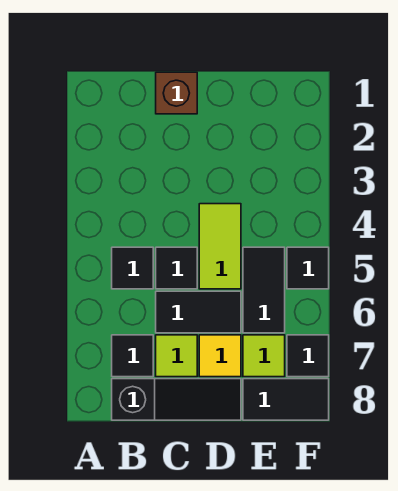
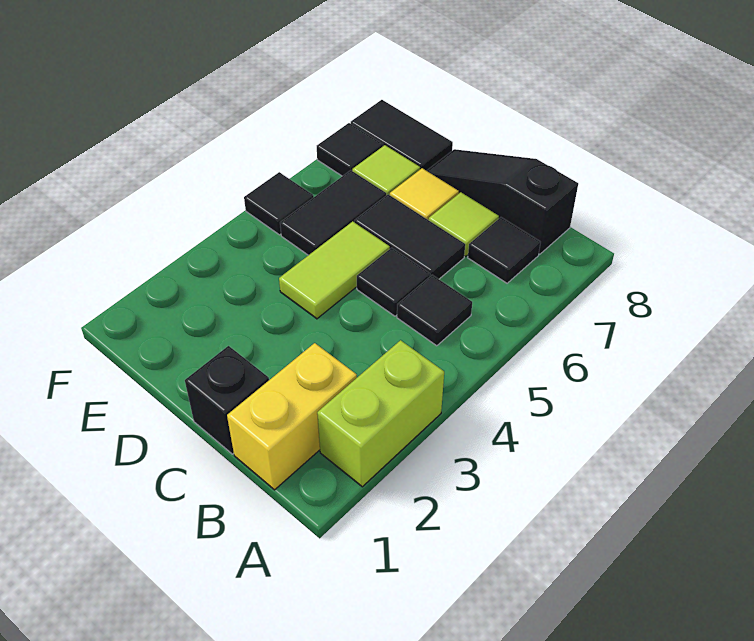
none -> lime 1x2 brick [317,340,444,487]
none -> yellow 1x2 brick [227,343,357,490]
brown 1x1 brick [156,72,197,114] -> black 1x1 brick [185,346,269,454]

